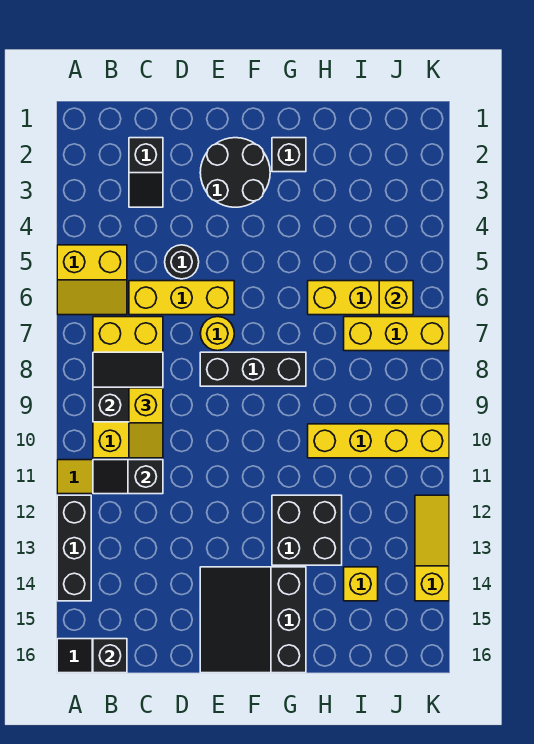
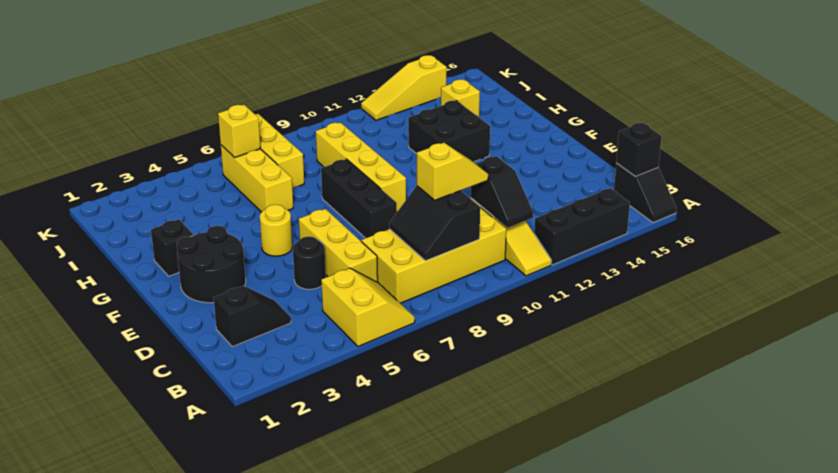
yellow 1x1 round brick [200,317,234,351] -> yellow 1x1 round brick moved to [260,205,292,256]
black 3x3 slope [200,567,306,673] -> none
yellow 1x4 brick [308,424,449,458] -> yellow 1x4 brick moved to [316,122,406,211]

